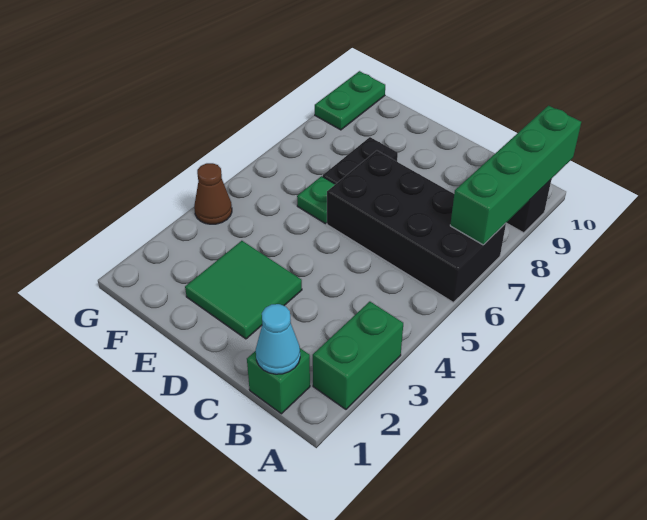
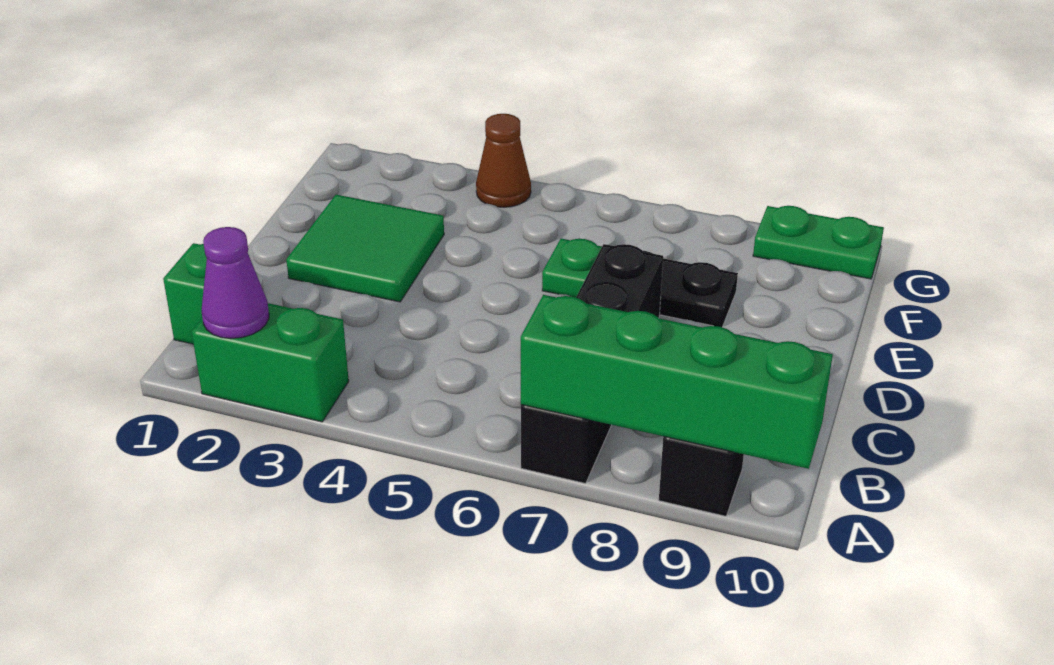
none -> purple 1x1 cone [202,227,269,339]
black 2x4 brick [327,151,506,303] -> black 1x4 brick [521,244,663,483]
cyan 1x1 cone [256,304,300,374] -> none

